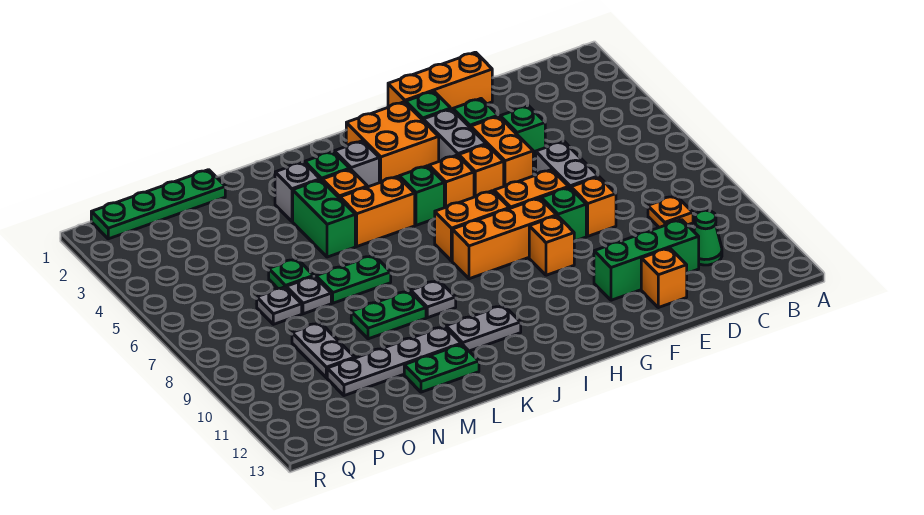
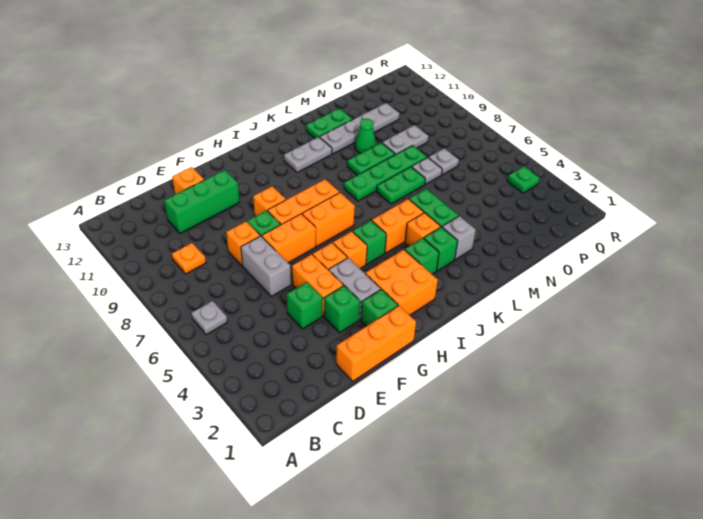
green 1x1 cone [694,210,722,265] -> green 1x1 cone moved to [355,119,376,153]
grey 1x1 brick [334,141,379,187] -> green 1x1 brick [405,238,439,274]
grey 1x1 plate [411,280,456,318] -> grey 1x1 plate moved to [191,301,227,335]
green 1x4 plate [91,170,225,239] -> green 1x4 plate moved to [344,145,427,201]
green 1x1 plate [269,259,314,288] -> green 1x1 plate moved to [508,166,540,193]
grey 1x2 plate [292,323,355,378] -> grey 1x2 plate turned to [382,125,428,154]

